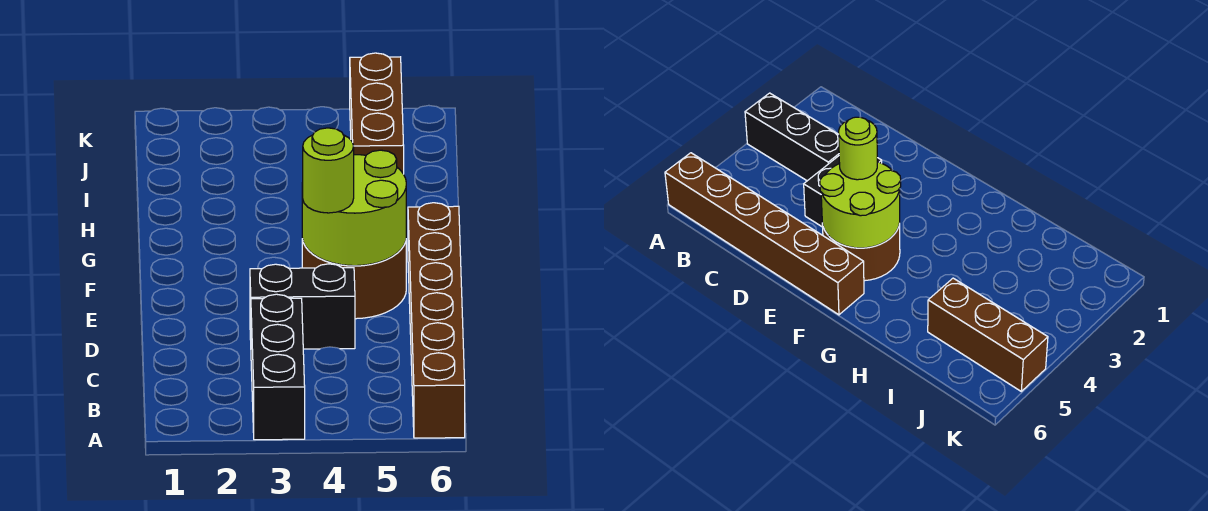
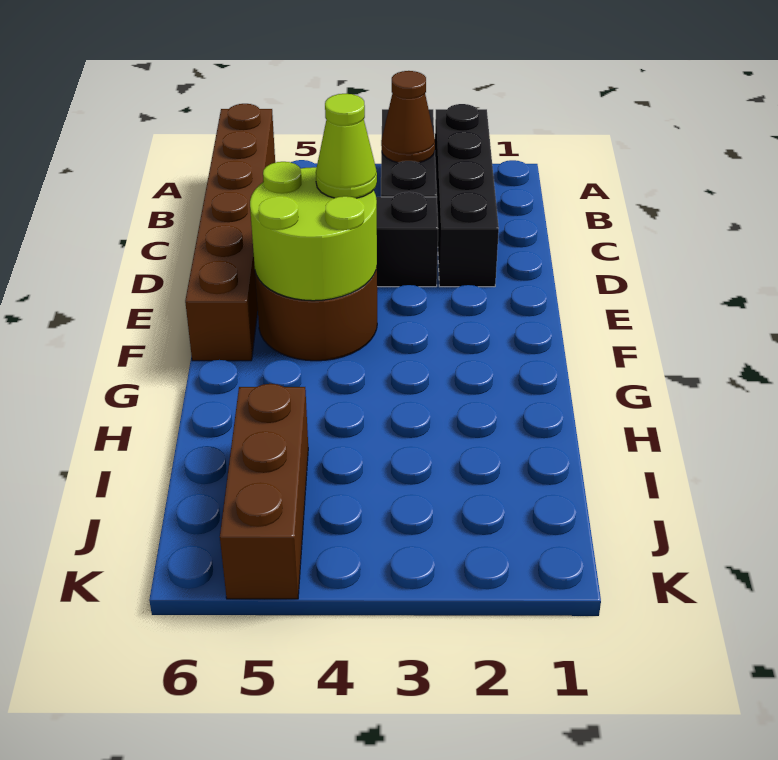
none -> black 1x4 brick [435,104,499,287]
none -> brown 1x1 cone [381,71,435,163]
lime 1x1 round brick [302,128,354,213] -> lime 1x1 cone [316,94,377,198]

